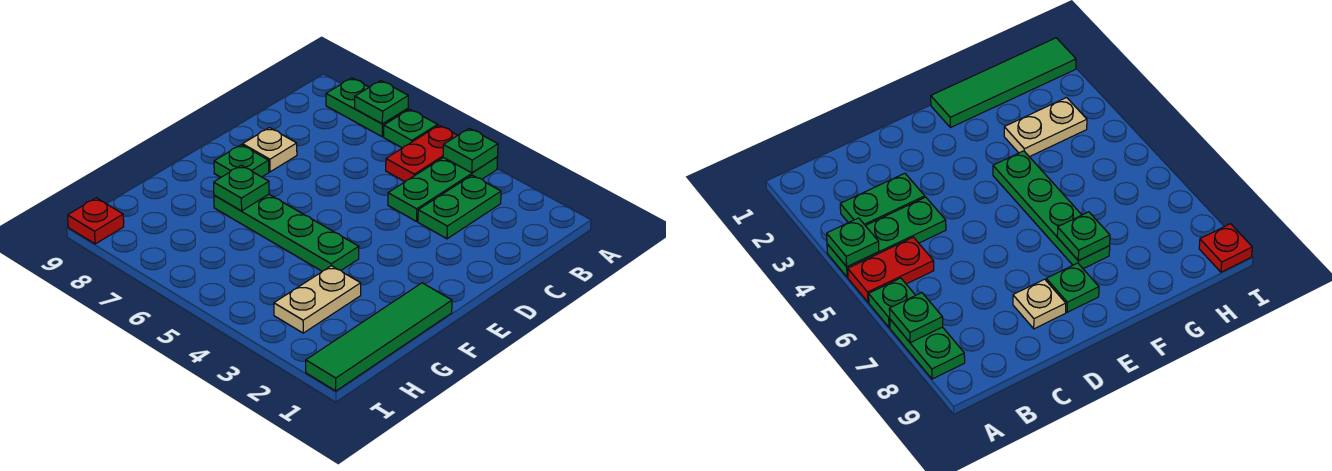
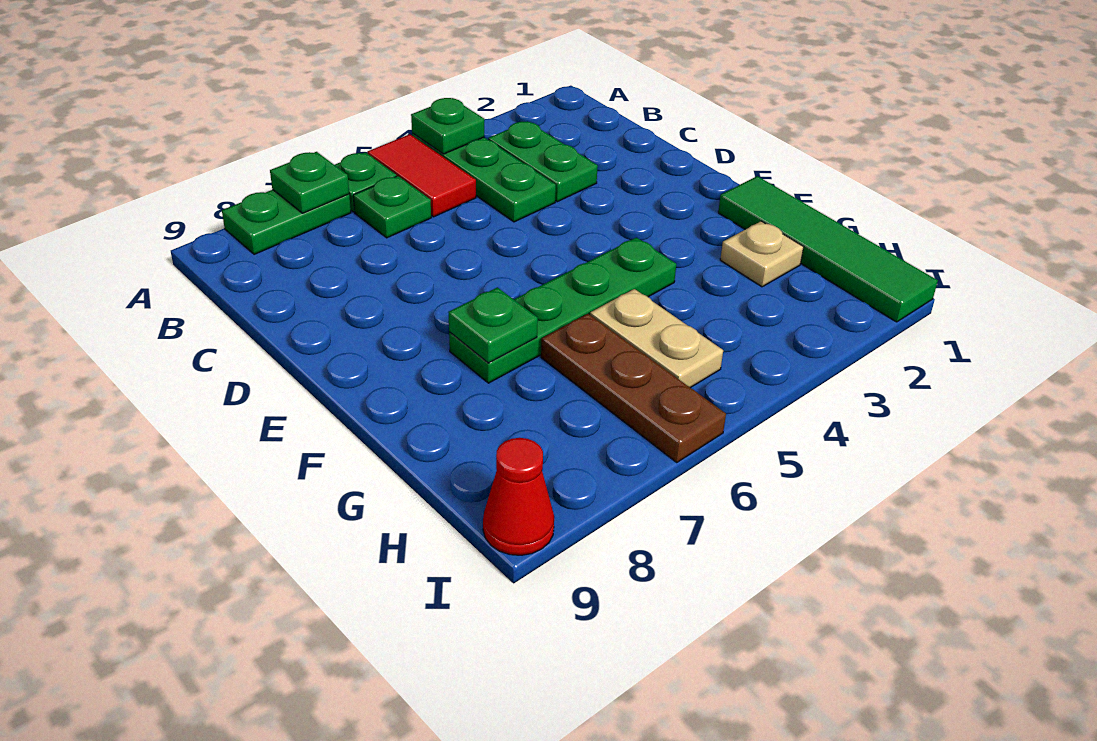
red 1x2 plate [386,125,458,182] -> red 1x2 tile [368,134,476,217]
tan 1x1 plate [243,128,297,172] -> tan 1x1 plate moved to [720,221,803,287]
green 1x1 plate [214,145,269,177] -> green 1x1 plate moved to [353,176,431,238]
tan 1x2 plate [274,266,361,333] -> tan 1x2 plate moved to [590,289,723,388]
none -> brown 1x3 plate [541,314,726,463]
red 1x1 plate [68,198,124,244] -> red 1x1 cone [483,438,554,555]

